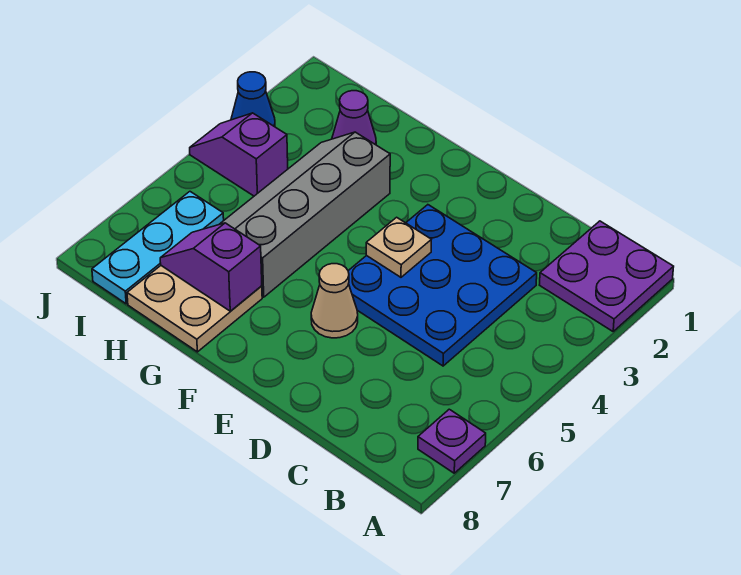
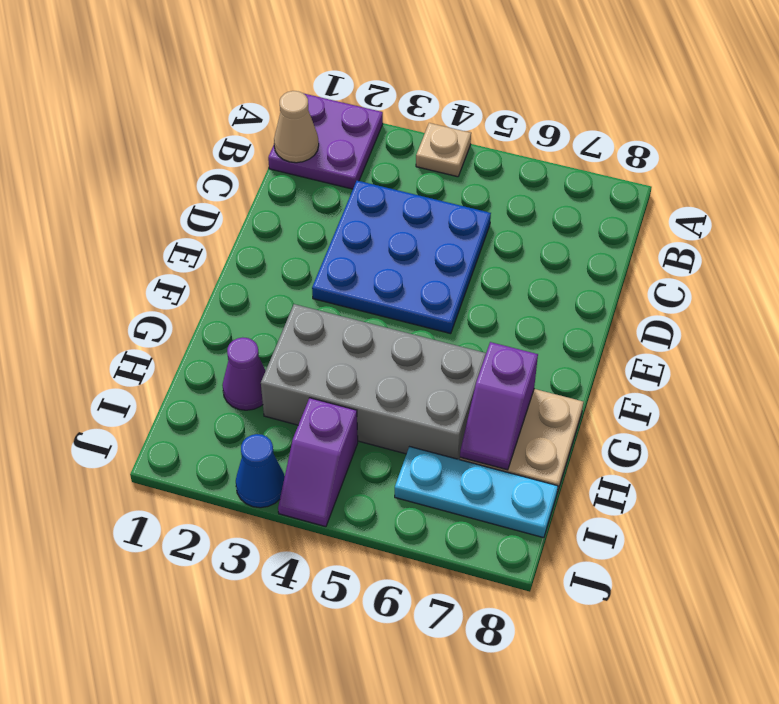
purple 1x1 plate [418,409,486,473] -> none
tan 1x1 plate [366,217,431,277] -> tan 1x1 plate moved to [416,123,471,177]
tan 1x1 cone [311,264,358,338] -> tan 1x1 cone moved to [274,91,319,163]
grey 2x4 slope [219,132,390,297] -> grey 2x4 brick [261,304,486,460]

